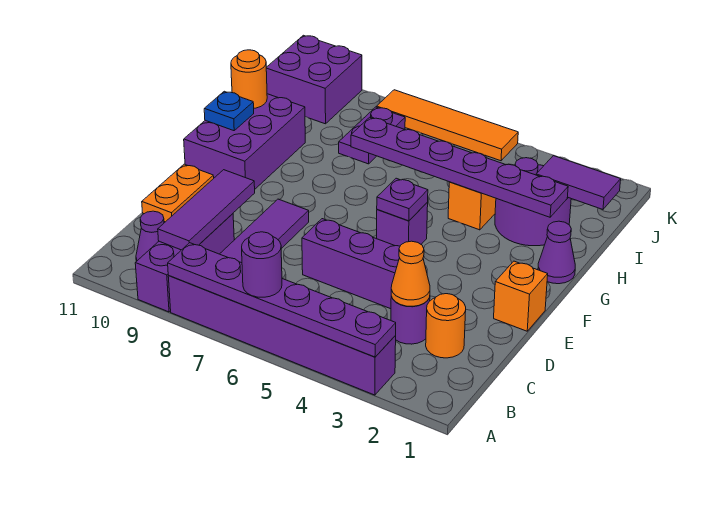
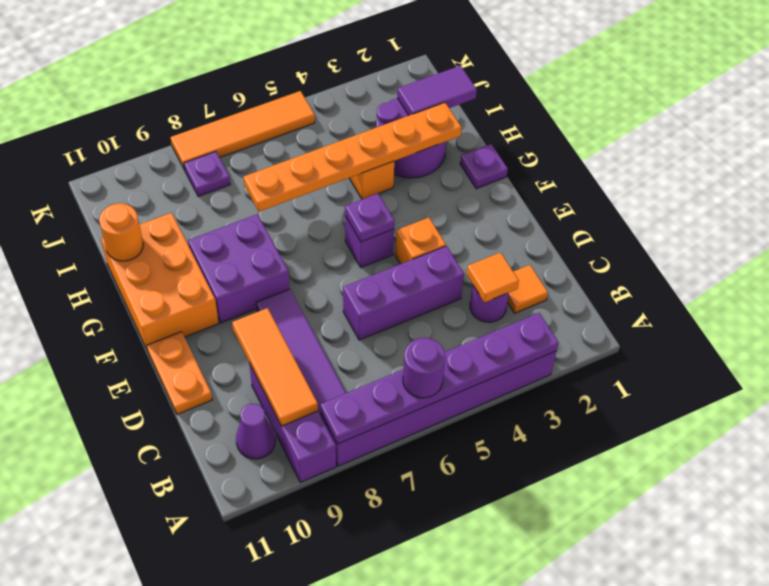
purple 1x3 tile [158,170,255,250] -> orange 1x3 tile [232,308,318,426]
orange 1x1 round brick [426,294,466,358] -> orange 1x1 tile [507,265,548,313]
orange 1x1 cone [391,241,430,306] -> orange 1x1 tile [467,252,519,302]
orange 1x1 brick [494,261,548,331] -> orange 1x1 brick moved to [395,218,446,264]
purple 2x3 brick [184,94,305,189] -> orange 2x3 brick [101,213,219,351]
purple 1x1 cone [538,221,575,284] -> purple 1x1 plate [460,144,508,189]
blue 1x1 plate [204,91,254,131] -> none
purple 1x6 plate [351,117,568,217] -> orange 1x6 plate [244,103,461,212]
purple 1x2 plate [339,107,405,164] -> purple 1x1 plate [184,151,230,197]
purple 2x2 brick [266,35,362,124] -> purple 2x2 brick moved to [188,214,289,323]

